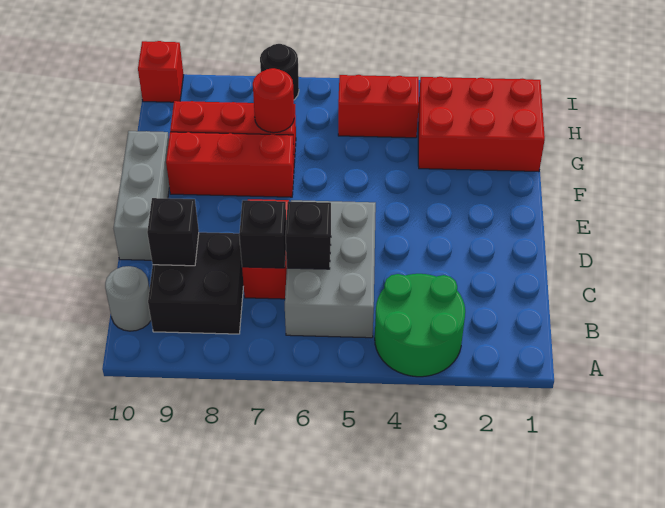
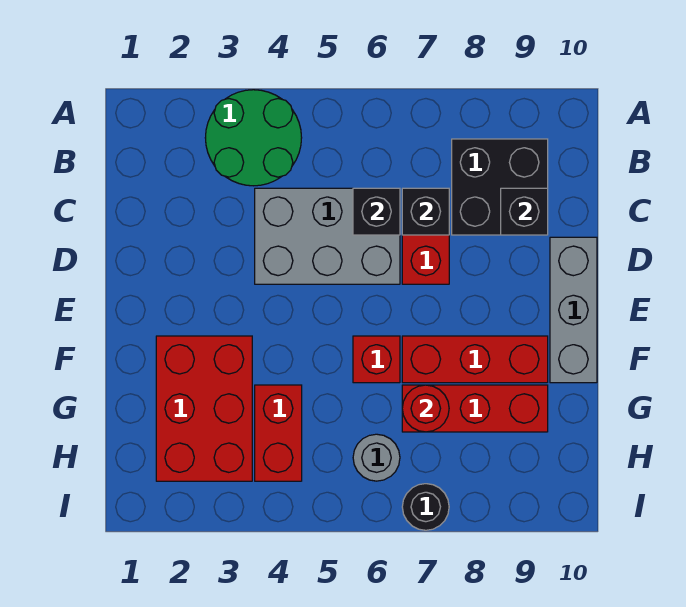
grey 2x3 brick [285,200,376,338] -> grey 2x3 brick turned to [255,188,400,284]
grey 1x1 round brick [105,266,151,331] -> grey 1x1 round brick moved to [353,434,400,481]
red 2x3 brick [418,77,545,172] -> red 2x3 brick turned to [156,336,252,481]
red 1x2 brick [338,75,419,138] -> red 1x2 brick turned to [255,385,302,481]
red 1x1 brick [138,41,184,102] -> red 1x1 brick moved to [353,336,400,383]

